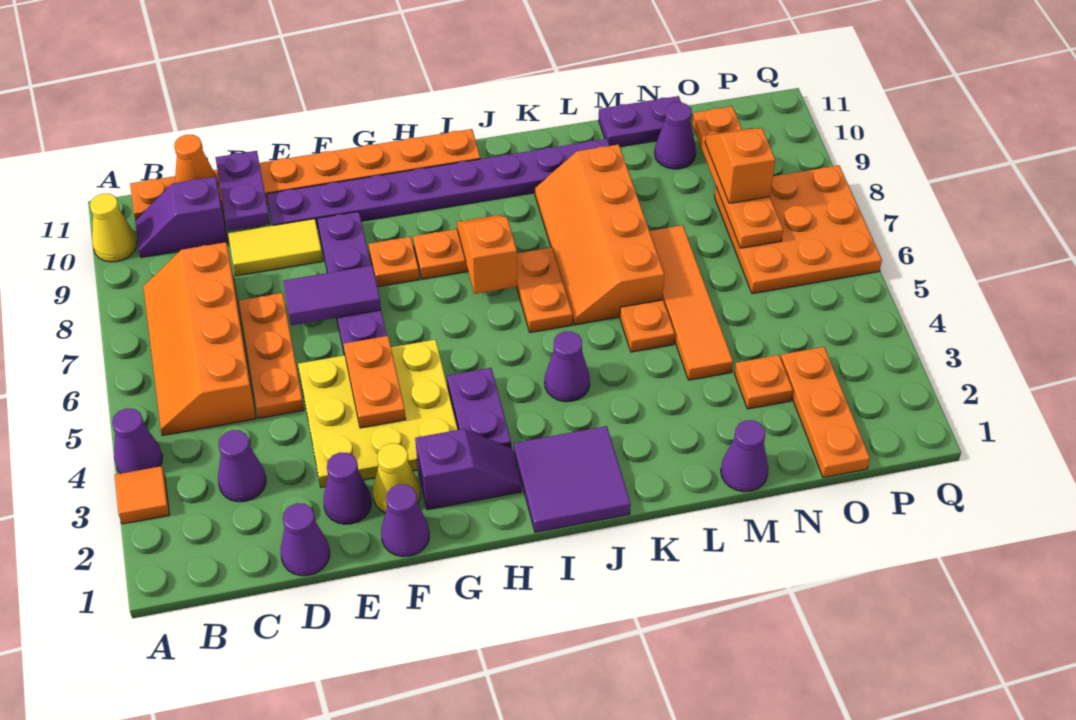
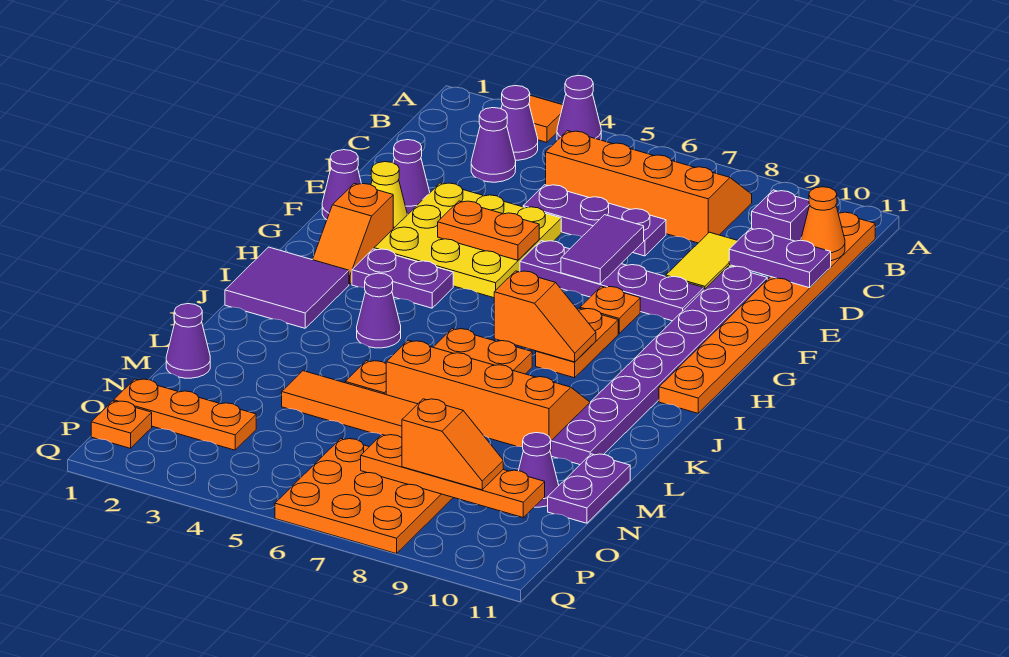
yellow 1x1 cone [90,194,137,262] -> none
purple 1x1 cone [281,503,330,576] -> purple 1x1 cone moved to [501,86,538,160]
orange 1x3 plate [239,293,304,418] -> purple 1x3 plate [523,185,666,256]
purple 1x2 slope [415,429,522,510] -> orange 1x2 slope [312,183,393,284]
orange 1x1 plate [734,355,793,409] -> orange 1x1 plate moved to [91,401,152,448]

